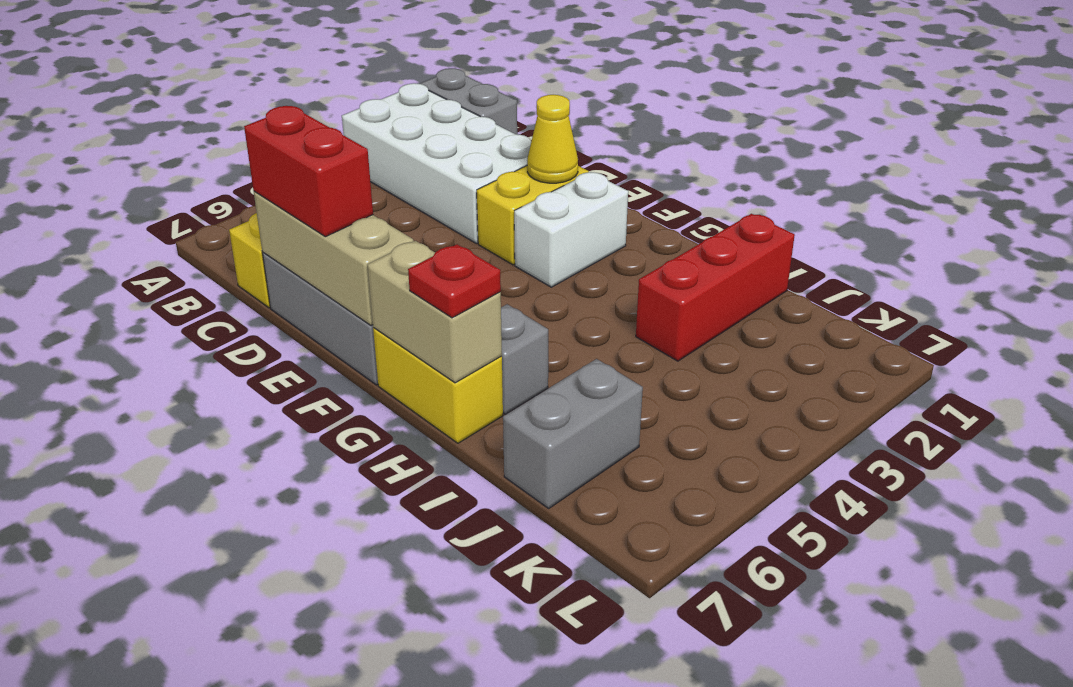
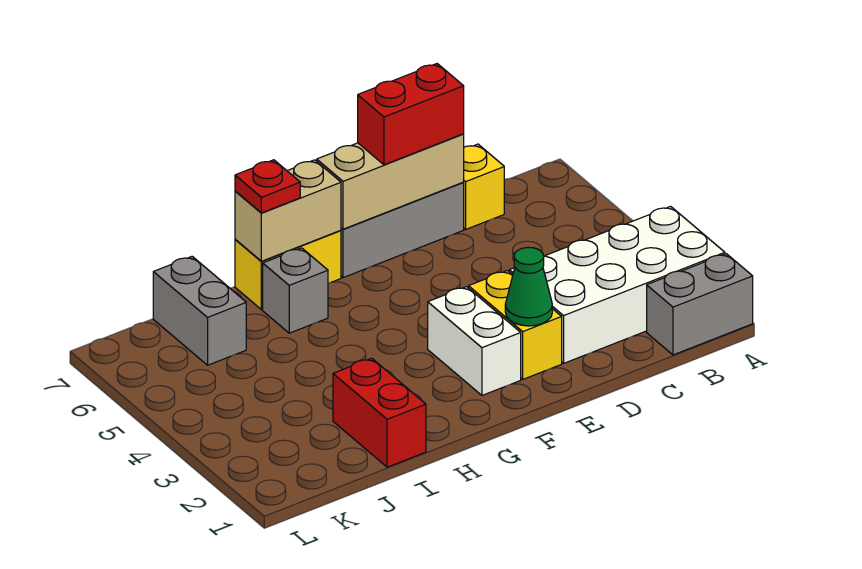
yellow 1x1 cone [527,95,578,183] -> green 1x1 cone [505,247,552,326]
red 1x3 brick [636,214,795,361] -> red 1x2 brick [333,358,426,467]

